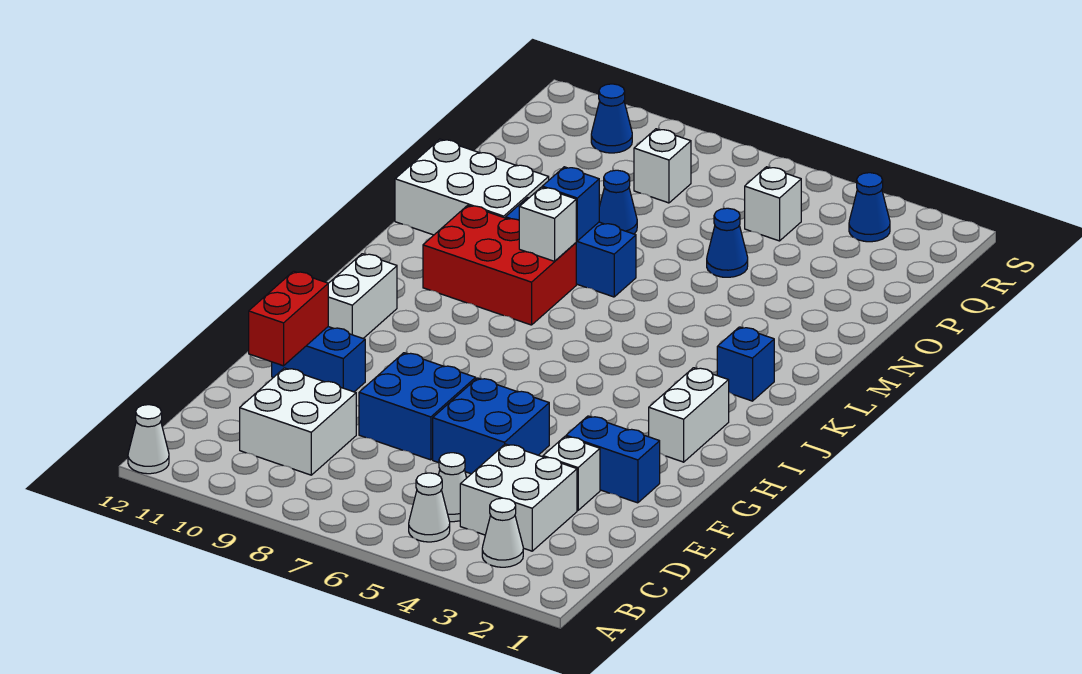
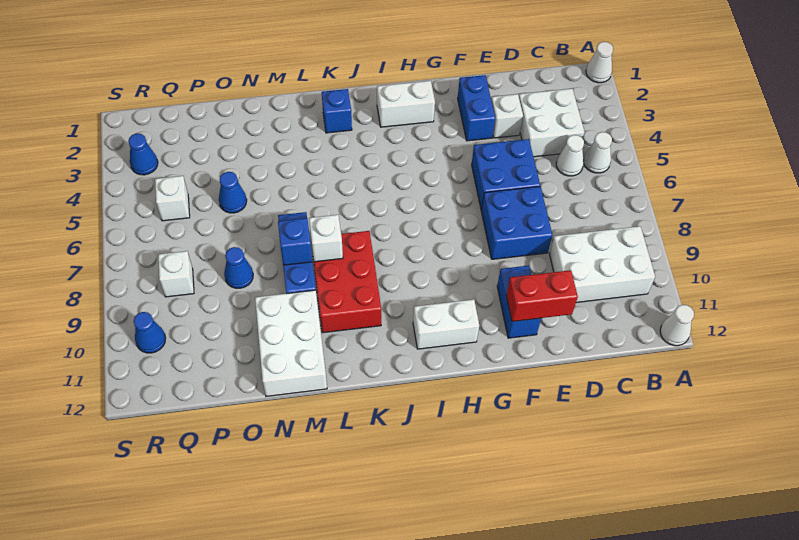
white 1x1 cone [482,498,523,567] -> white 1x1 cone moved to [586,42,613,83]
white 2x2 brick [240,368,356,475] -> white 2x3 brick [549,226,655,303]

